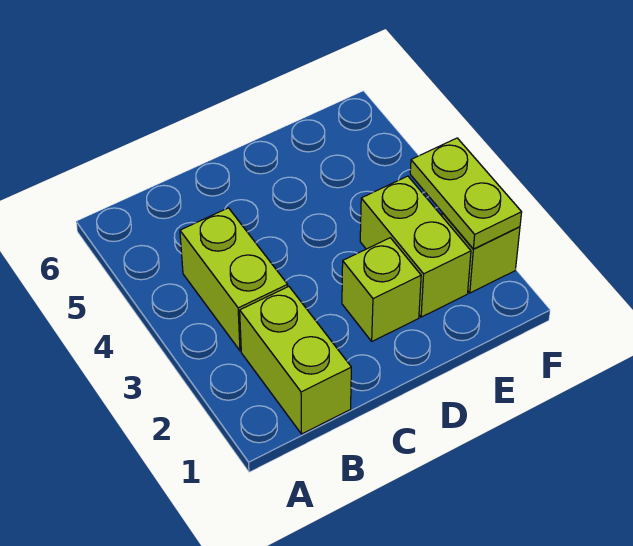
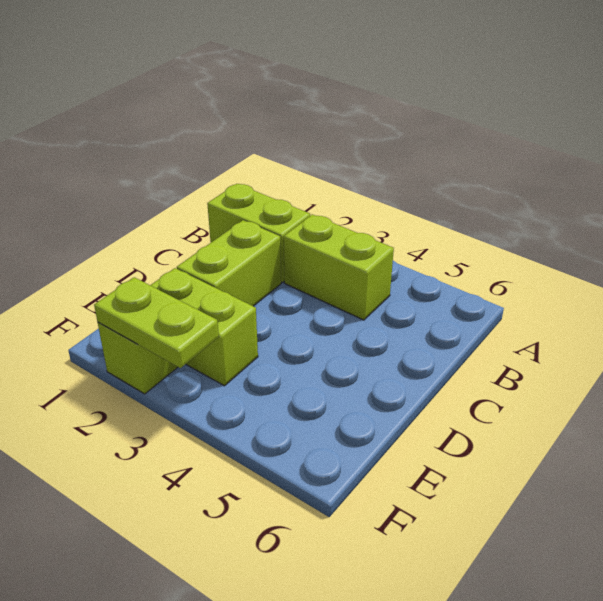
lime 1x1 brick [342,238,421,341] -> lime 1x2 brick [177,220,281,306]

